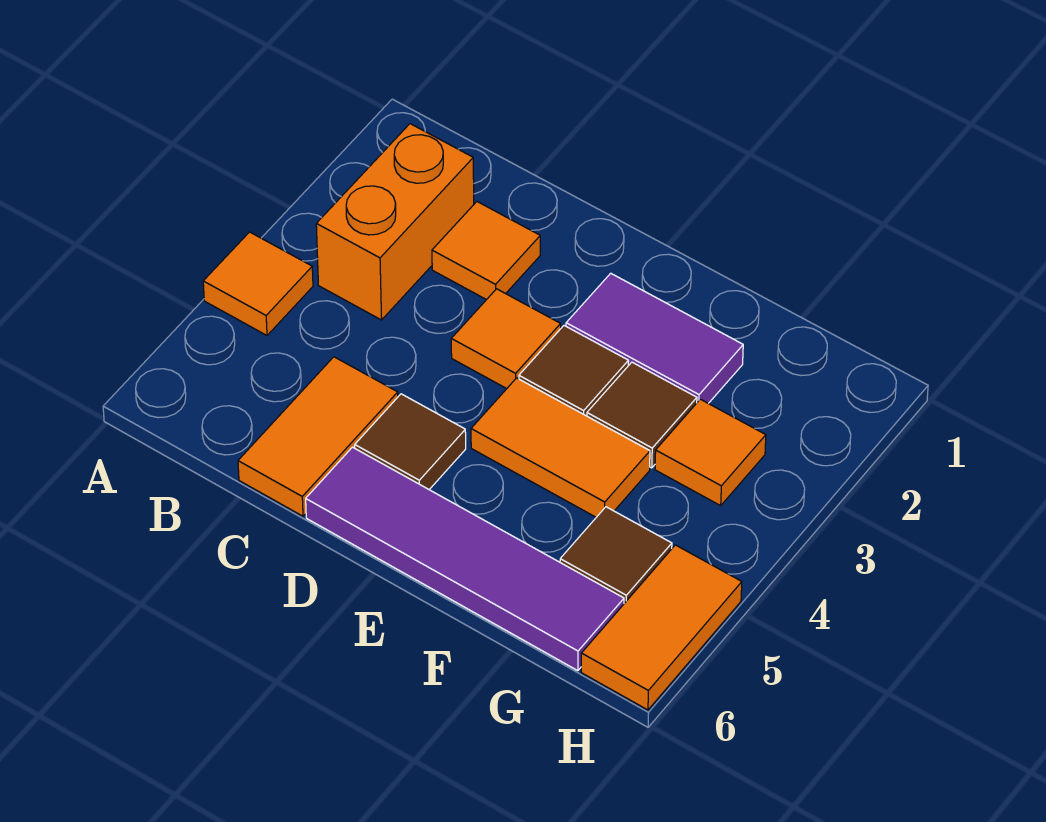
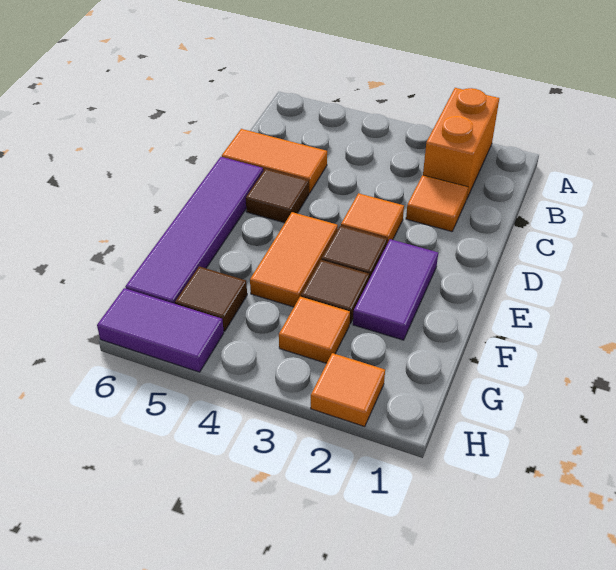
orange 1x1 tile [203,232,313,335] -> orange 1x1 tile moved to [311,353,385,427]
orange 1x2 brick [316,124,474,320] -> orange 1x2 brick turned to [423,88,499,200]
orange 1x2 tile [581,545,742,710] -> purple 1x2 tile [97,288,224,372]

